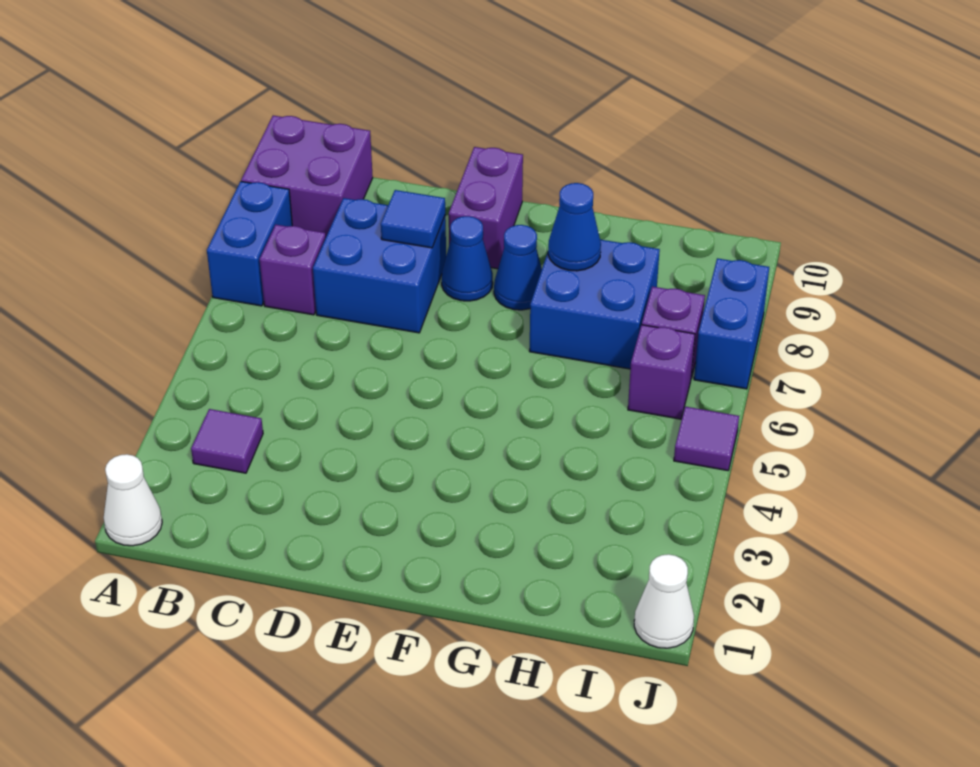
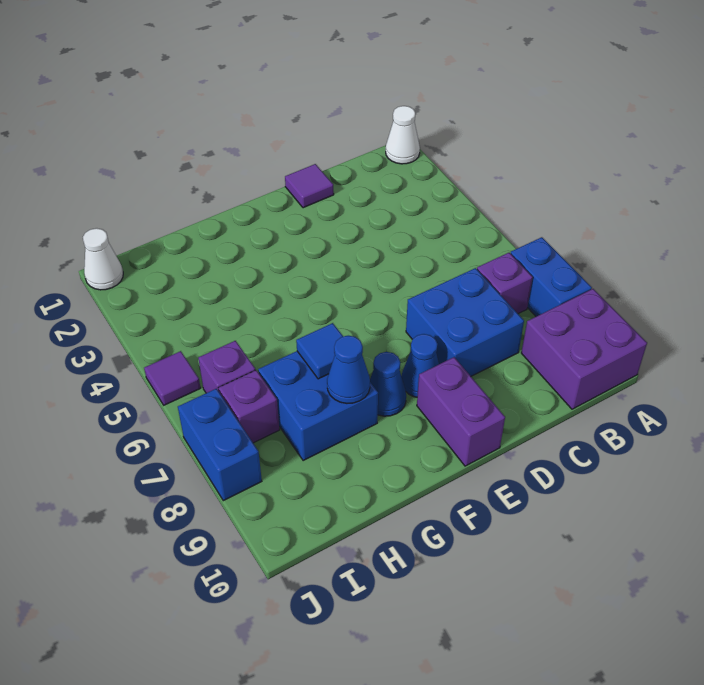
purple 1x1 tile [191,409,263,473] -> purple 1x1 tile moved to [285,164,334,208]
blue 1x1 tile [381,190,445,248] -> blue 1x1 tile moved to [296,323,343,379]

